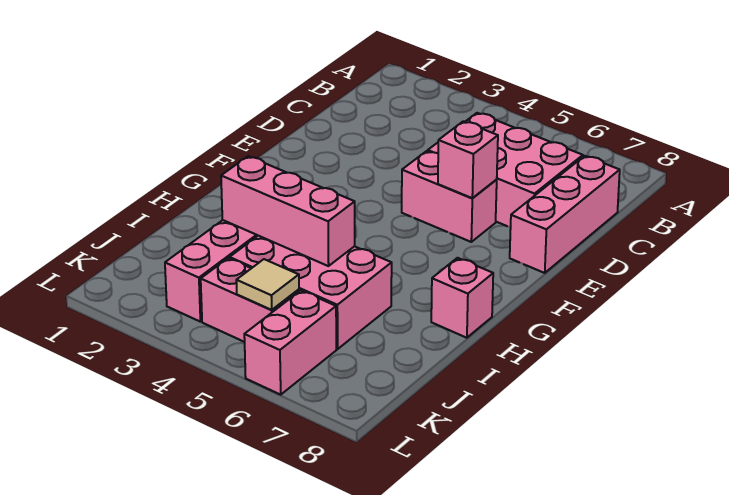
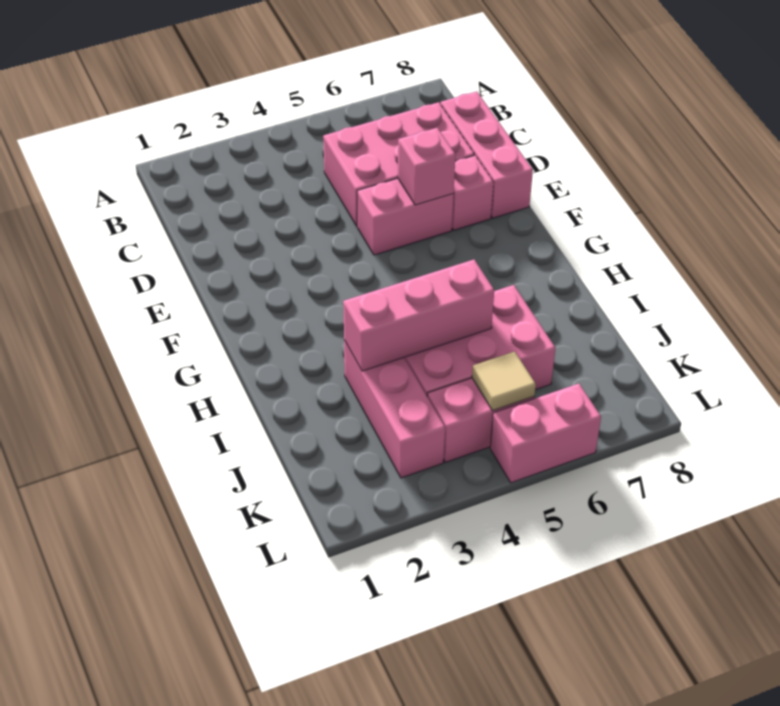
pink 1x1 brick [431,258,493,338] -> pink 1x1 brick moved to [452,155,493,230]
pink 1x2 brick [244,291,336,395] -> pink 1x2 brick turned to [490,384,601,483]

